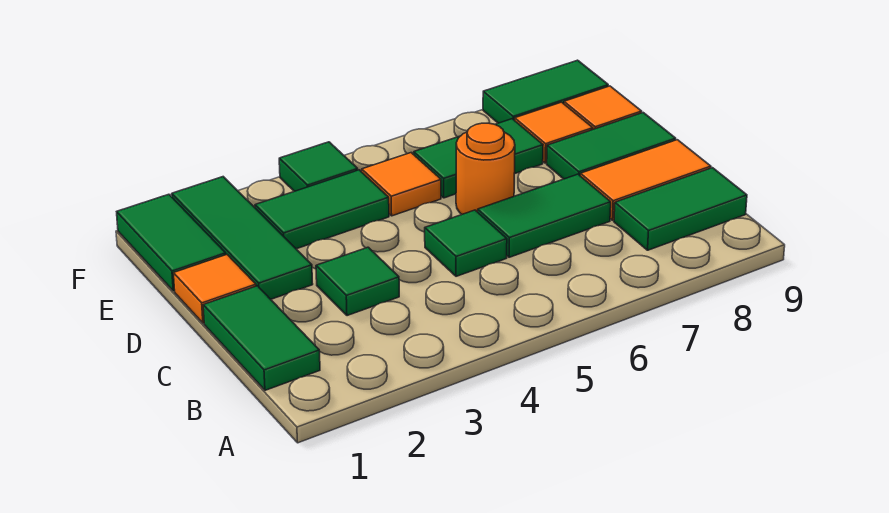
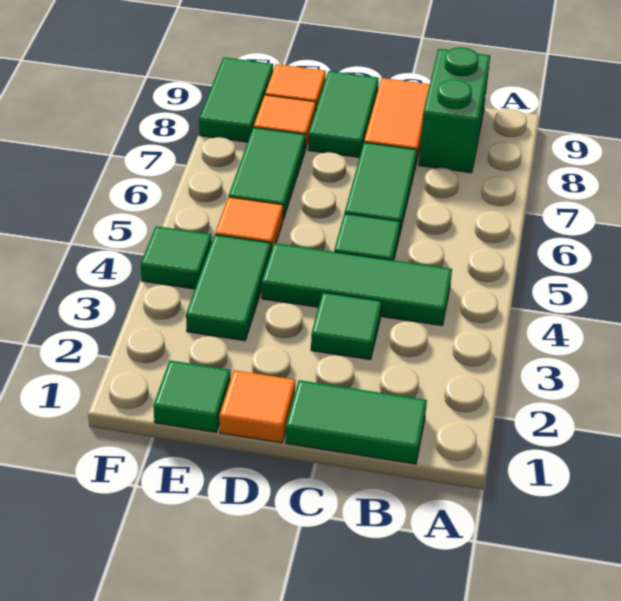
green 1x2 tile [614,168,747,250] -> green 1x2 brick [419,47,490,173]
green 1x3 tile [172,177,313,299] -> green 1x3 tile moved to [262,243,452,326]
orange 1x1 round brick [456,123,515,214] -> none
green 1x2 tile [117,194,226,291] -> green 1x1 tile [153,360,231,432]

